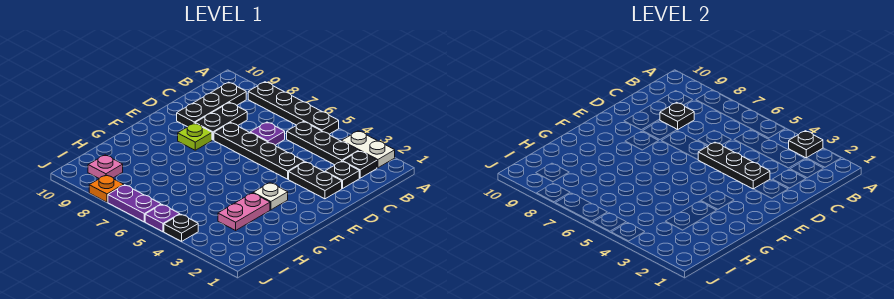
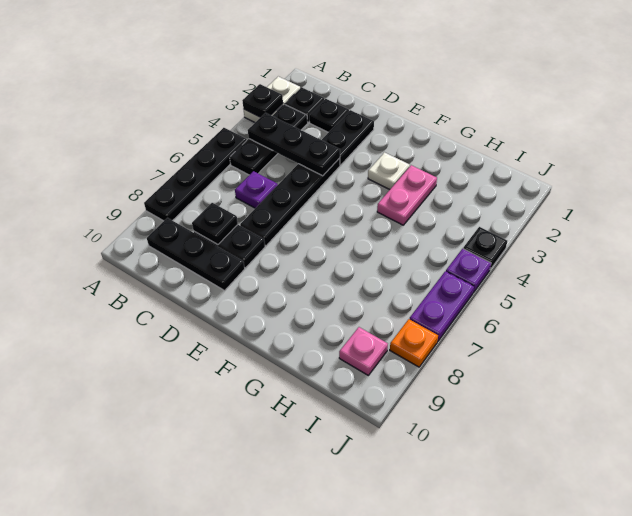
black 1x3 plate [698,142,770,189] -> black 1x3 plate turned to [248,113,340,176]
lime 1x1 plate [178,123,212,150] -> none
pink 1x2 plate [218,193,270,230] -> pink 1x2 plate turned to [377,165,437,225]

